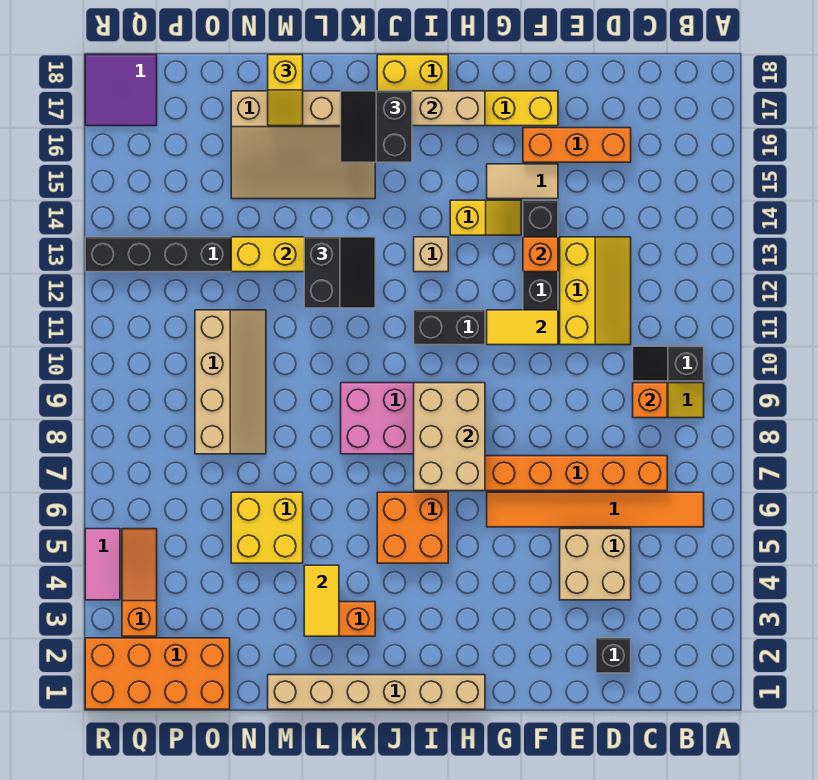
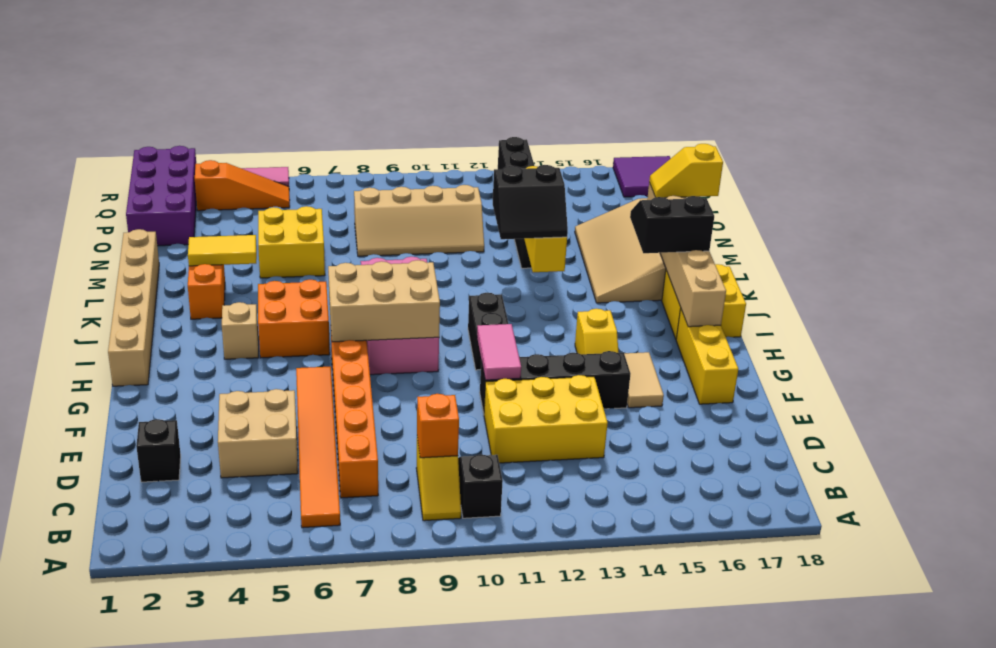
yellow 2x3 slope [560,237,631,345] -> yellow 2x3 brick [484,375,608,463]
orange 1x3 brick [523,128,631,162] -> none
yellow 1x2 tile [487,310,558,345] -> pink 1x2 tile [477,324,521,380]
orange 1x1 brick [523,237,558,272] -> none
tan 1x1 brick [414,237,448,272] -> tan 1x1 brick moved to [222,302,259,359]
orange 2x4 brick [85,638,230,709] -> purple 2x4 brick [126,146,196,246]

